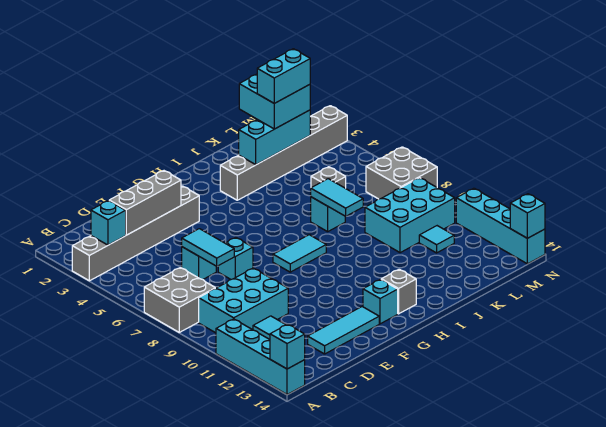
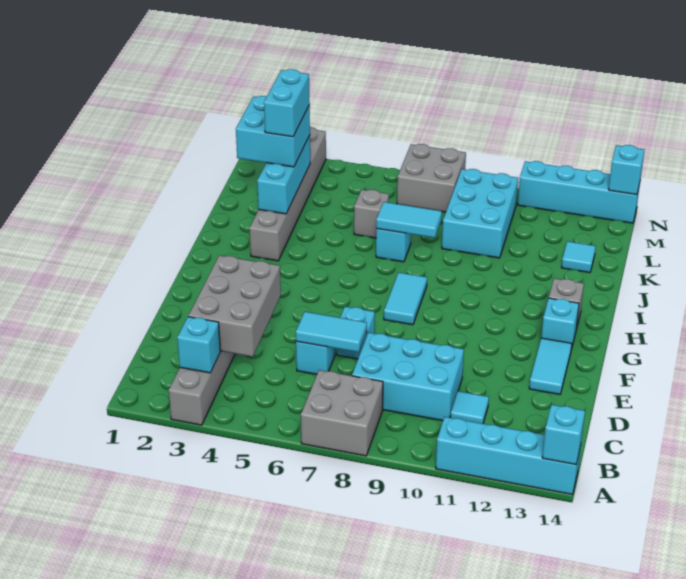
cyan 2x3 brick [199,268,288,333] -> cyan 2x3 brick turned to [352,333,464,421]
grey 1x3 brick [109,171,181,235] -> grey 2x3 brick [188,255,281,357]
cyan 1x3 tile [308,307,379,354] -> cyan 1x2 tile [529,338,572,394]
cyan 1x1 tile [419,226,454,253] -> cyan 1x1 tile moved to [561,241,596,273]

